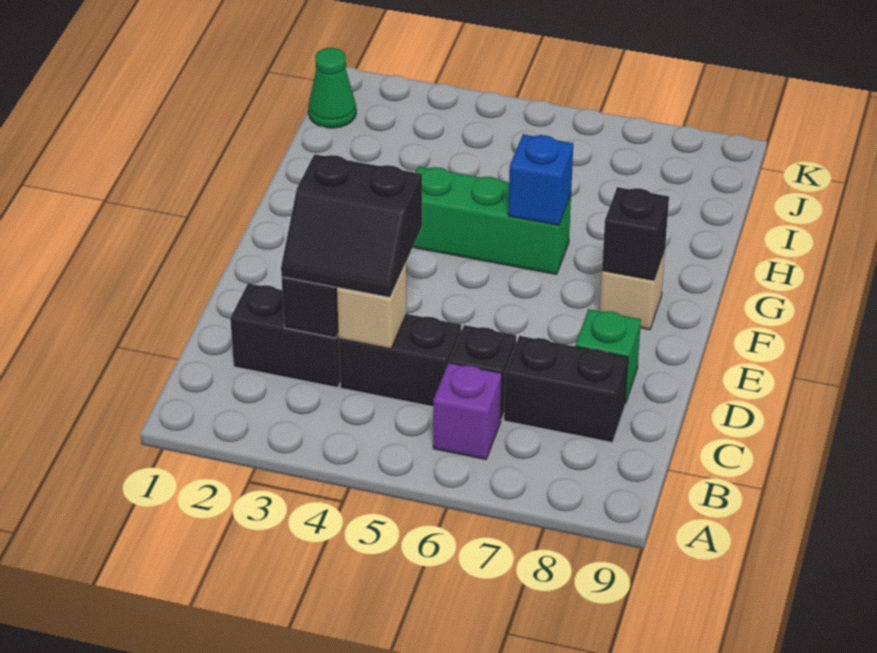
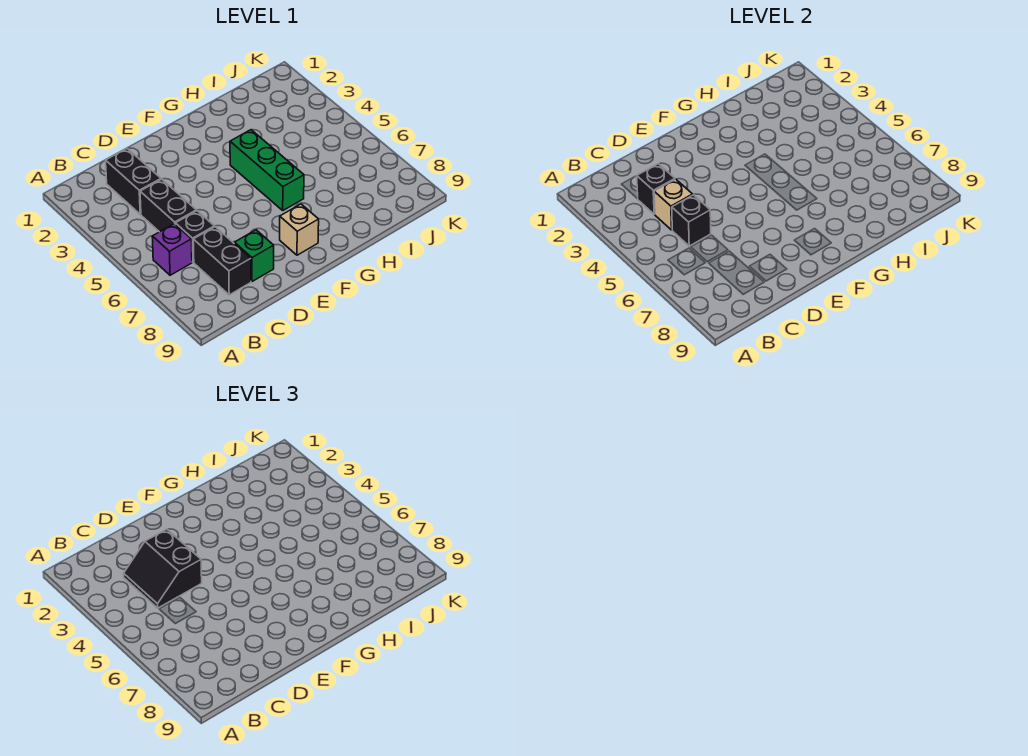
black 1x1 brick [602,187,669,280] -> black 1x1 brick moved to [672,195,711,246]
blue 1x1 brick [508,134,573,225] -> none
green 1x1 cone [308,48,356,128] -> none

